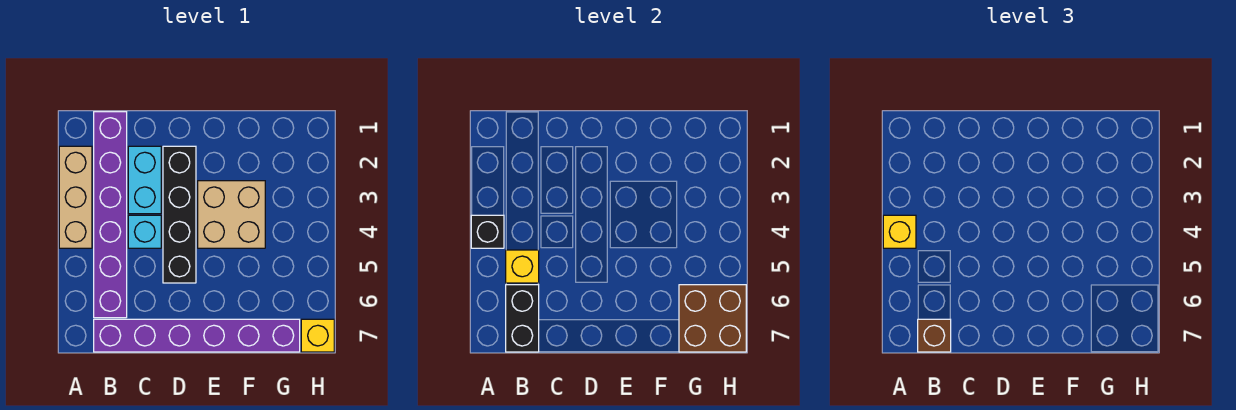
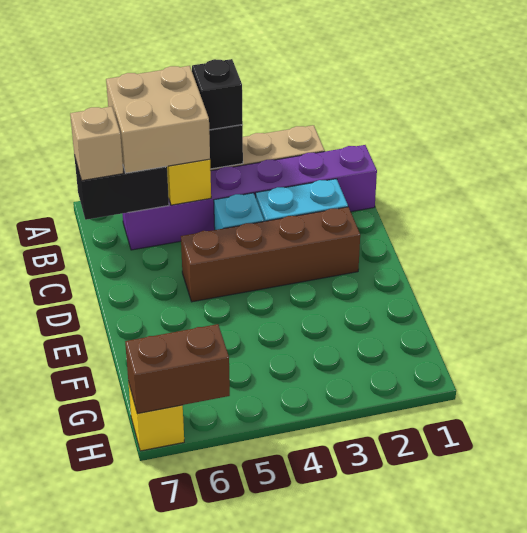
yellow 1x1 brick [883,215,916,248] -> black 1x1 brick [192,59,243,130]
purple 1x6 brick [94,319,300,352] -> none
brown 1x1 brick [918,319,951,352] -> tan 1x1 brick [70,107,123,180]
black 1x4 brick [163,146,196,283] -> brown 1x4 brick [181,207,360,302]
tan 2x2 brick [198,181,265,248] -> tan 2x2 brick moved to [106,66,210,173]
brown 2x2 brick [679,285,746,352] -> brown 1x2 brick [125,324,230,414]

